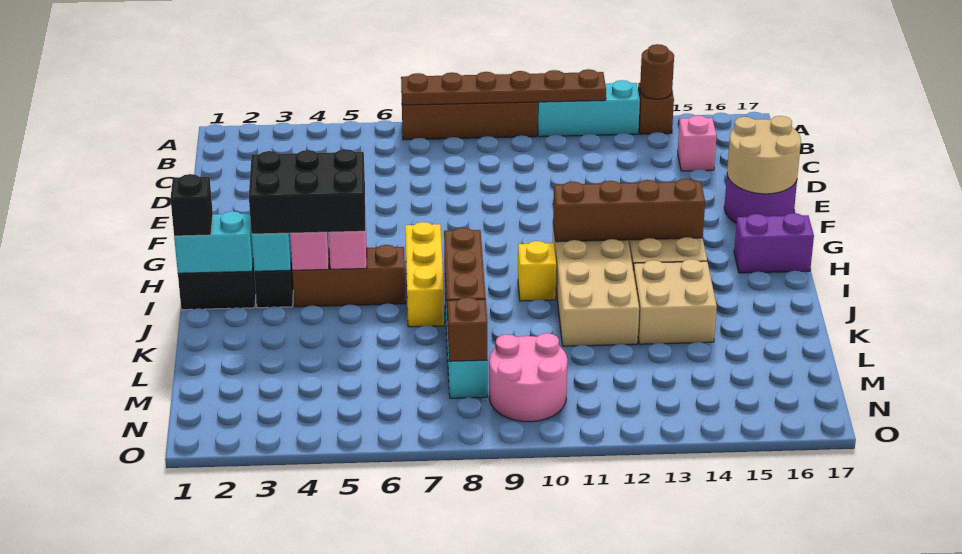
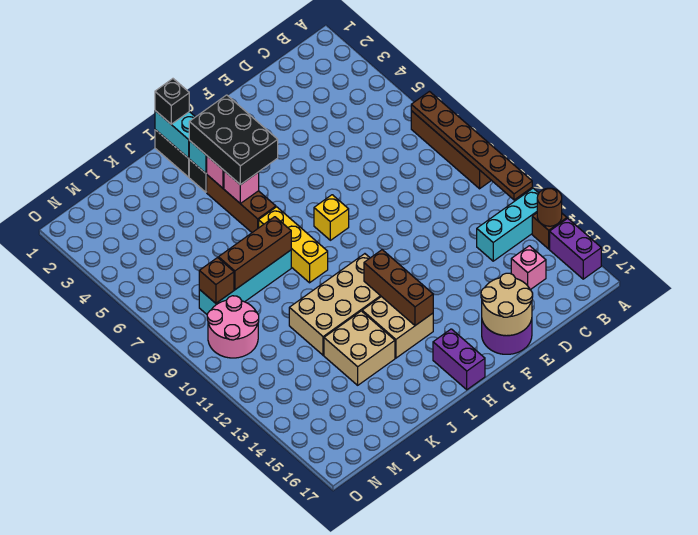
cyan 1x3 brick [537,80,640,137] -> cyan 1x3 brick turned to [477,188,539,261]
none -> purple 1x2 brick [550,218,601,279]
yellow 1x3 brick [405,222,444,327] -> yellow 1x3 brick turned to [259,207,328,283]
brown 1x4 brick [553,179,705,242] -> brown 1x3 brick [364,250,433,326]
yellow 1x1 brick [518,241,556,301] -> yellow 1x1 brick moved to [314,195,349,240]

